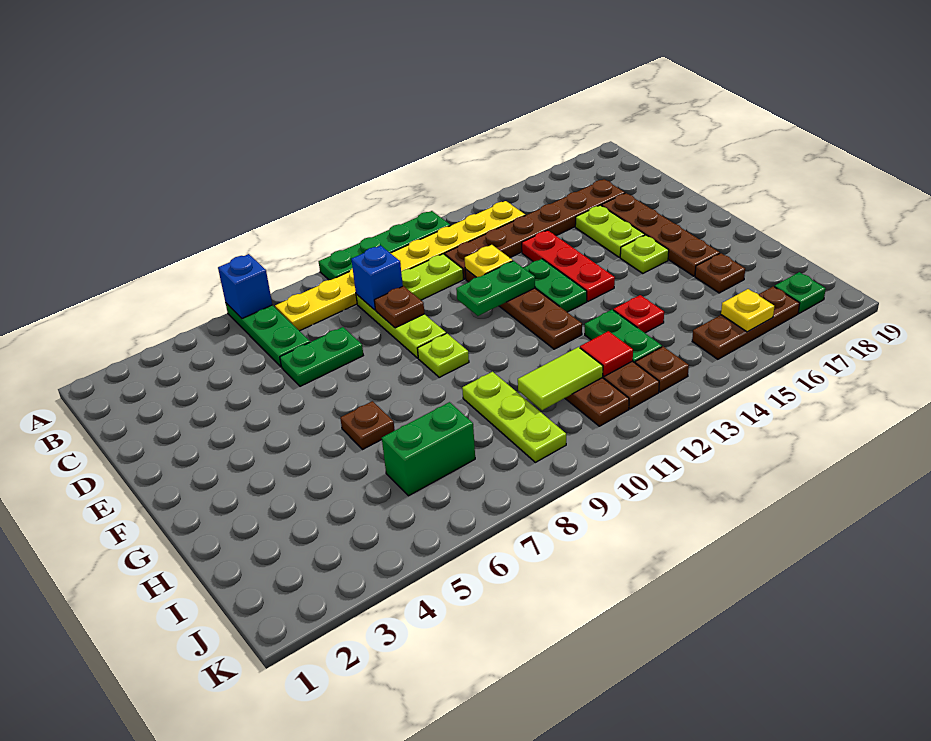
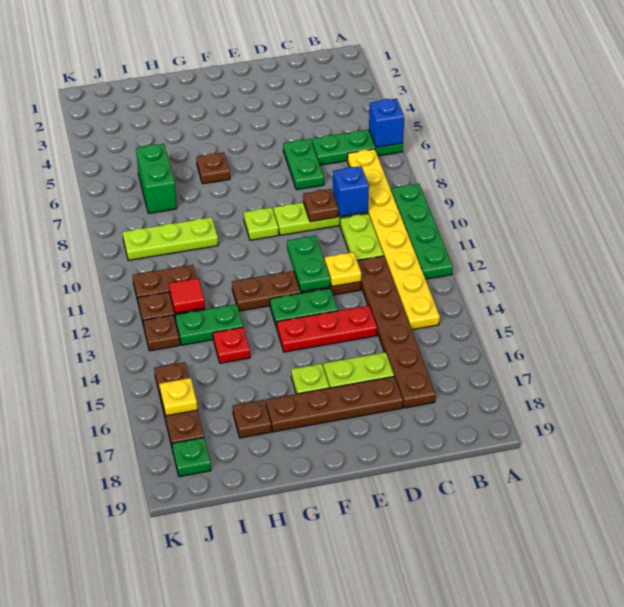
lime 1x2 tile [518,347,603,410] -> none

